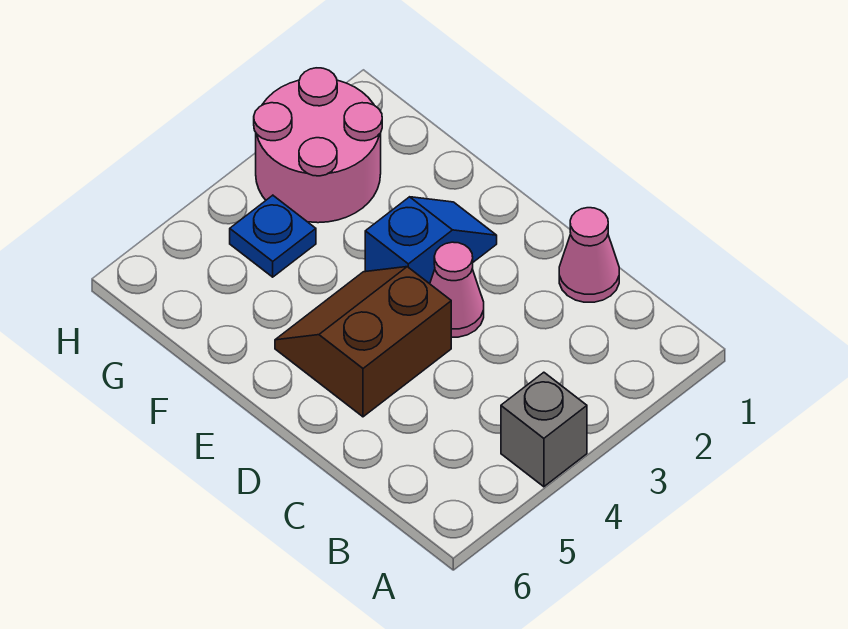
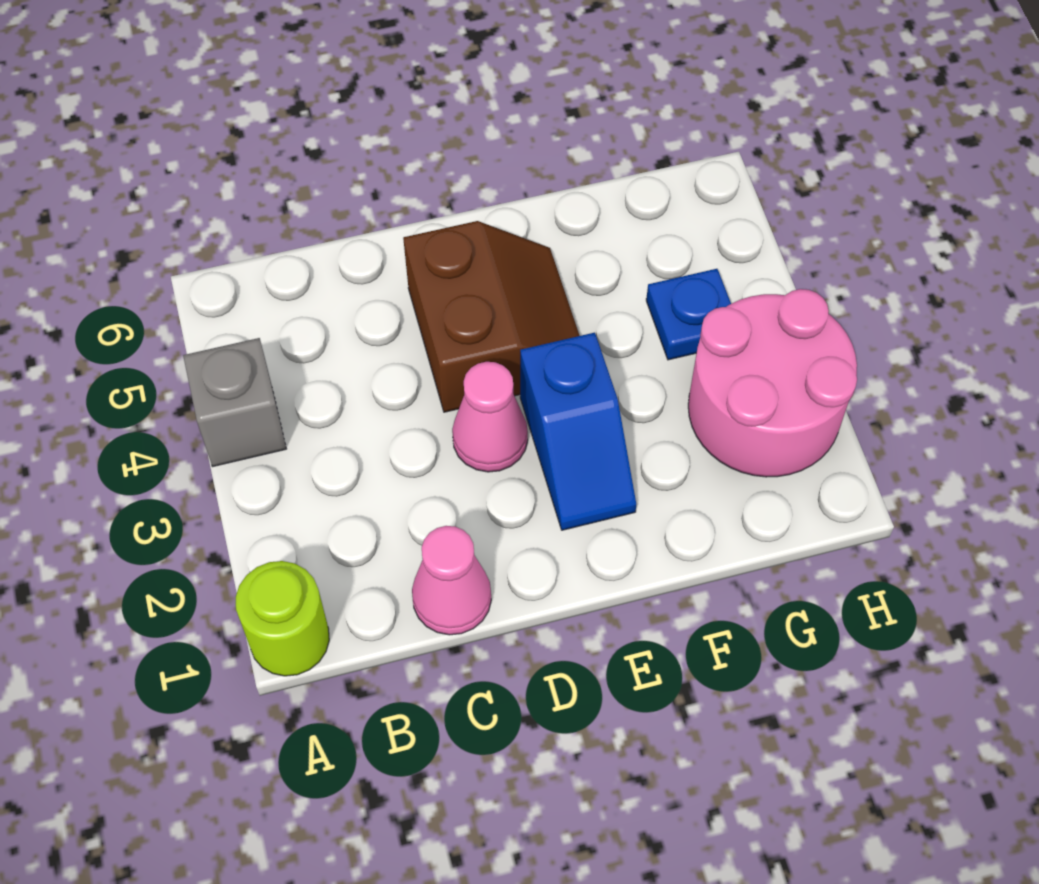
none -> lime 1x1 round brick [236,561,329,676]

